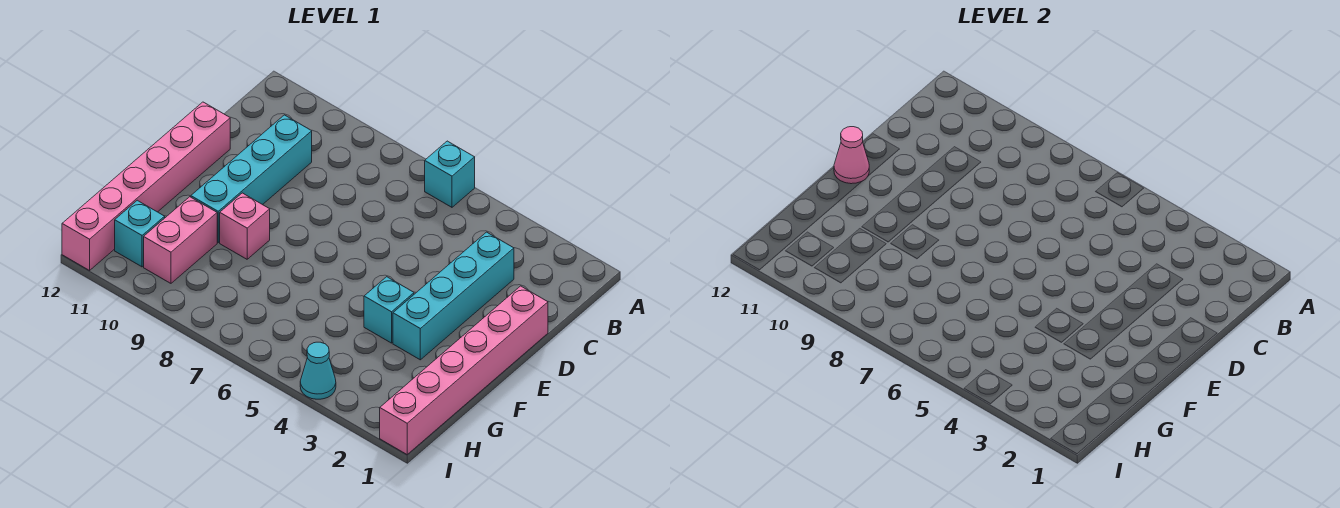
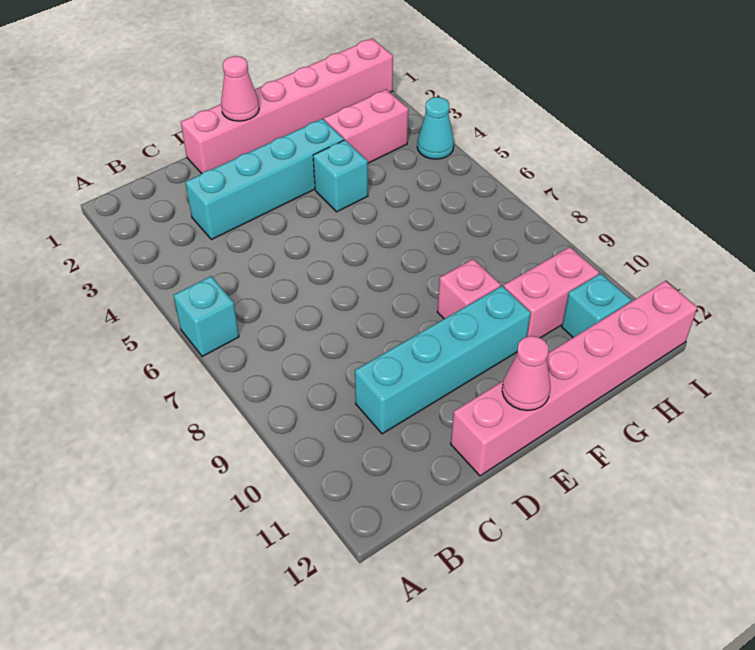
none -> pink 1x1 cone [221,56,259,121]
none -> pink 1x2 brick [324,90,408,163]

